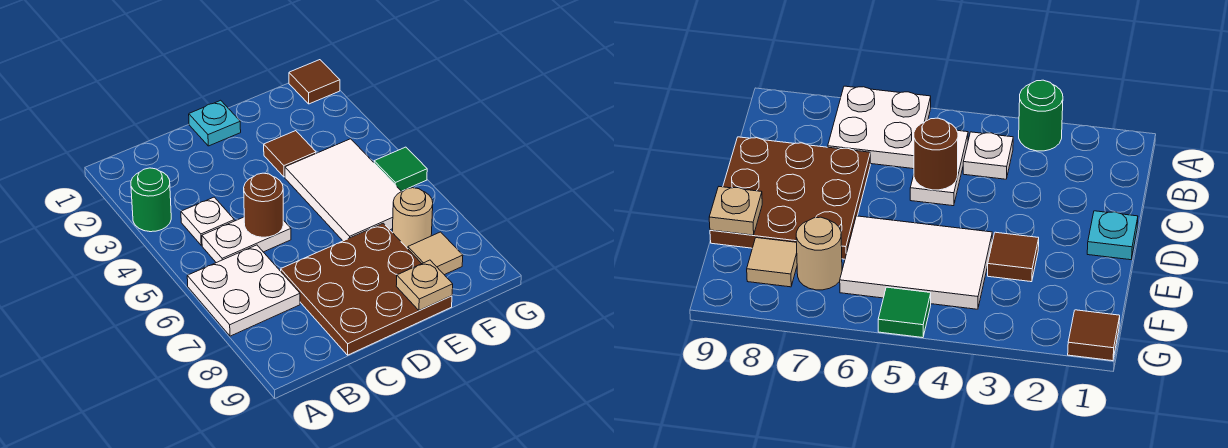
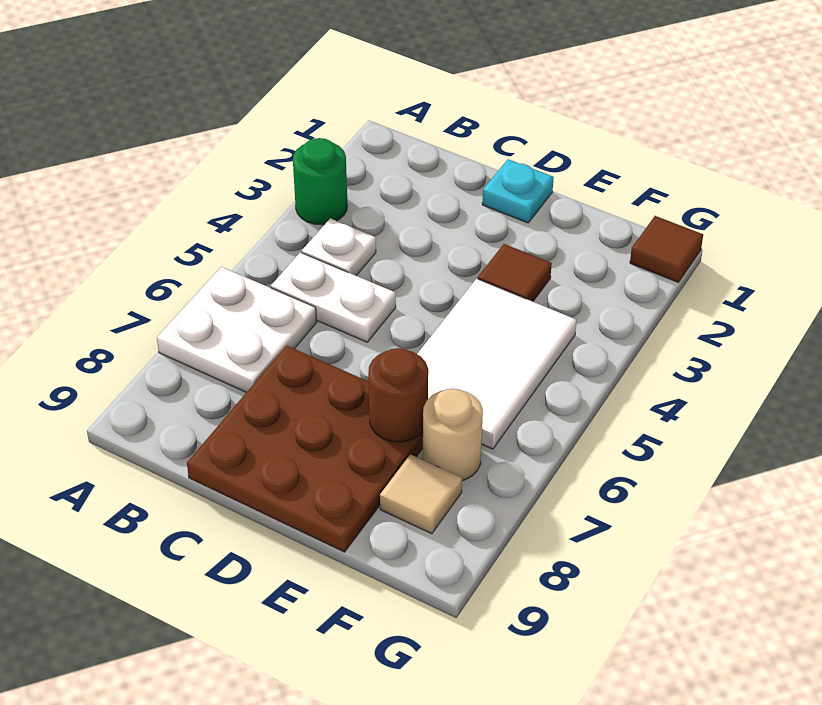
brown 1x1 round brick [244,173,283,237] -> brown 1x1 round brick moved to [368,348,428,442]
tan 1x1 plate [396,260,453,311] -> none
green 1x1 tile [374,147,427,191] -> none

